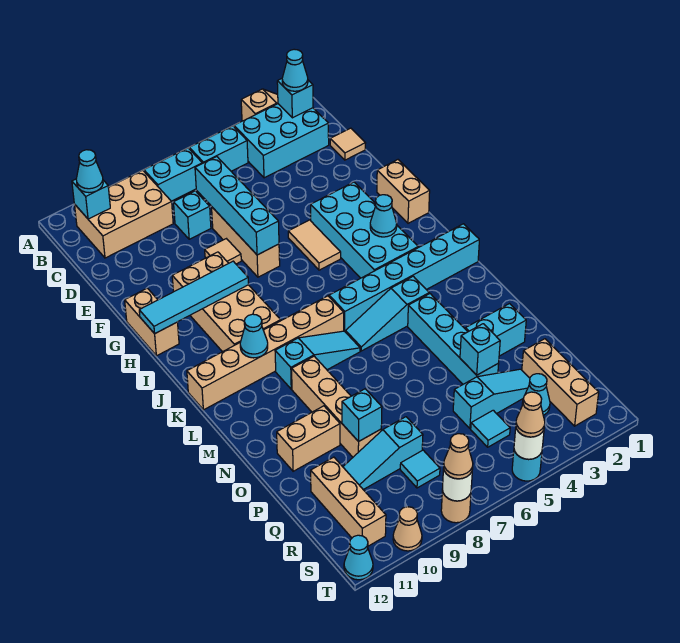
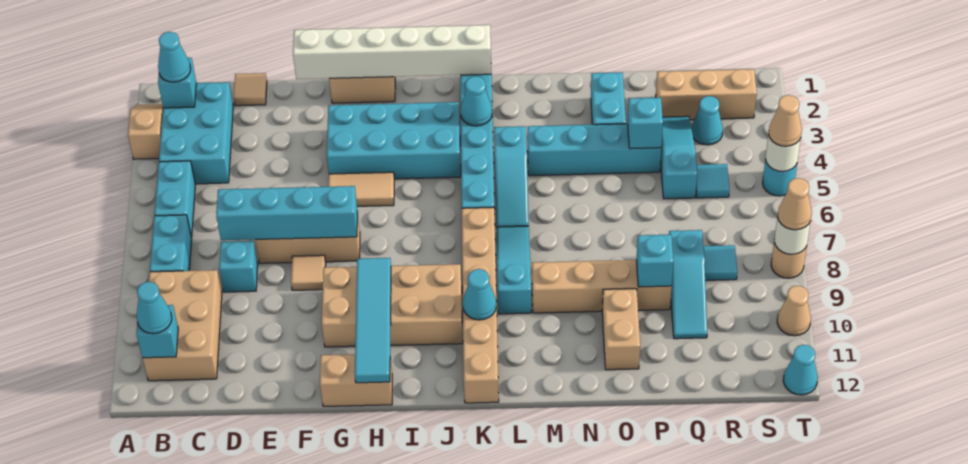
none -> white 1x6 brick [293,25,491,79]
cyan 1x1 cone [370,195,397,237] -> cyan 1x1 cone moved to [460,76,492,126]
tan 1x3 brick [311,457,386,546] -> none

